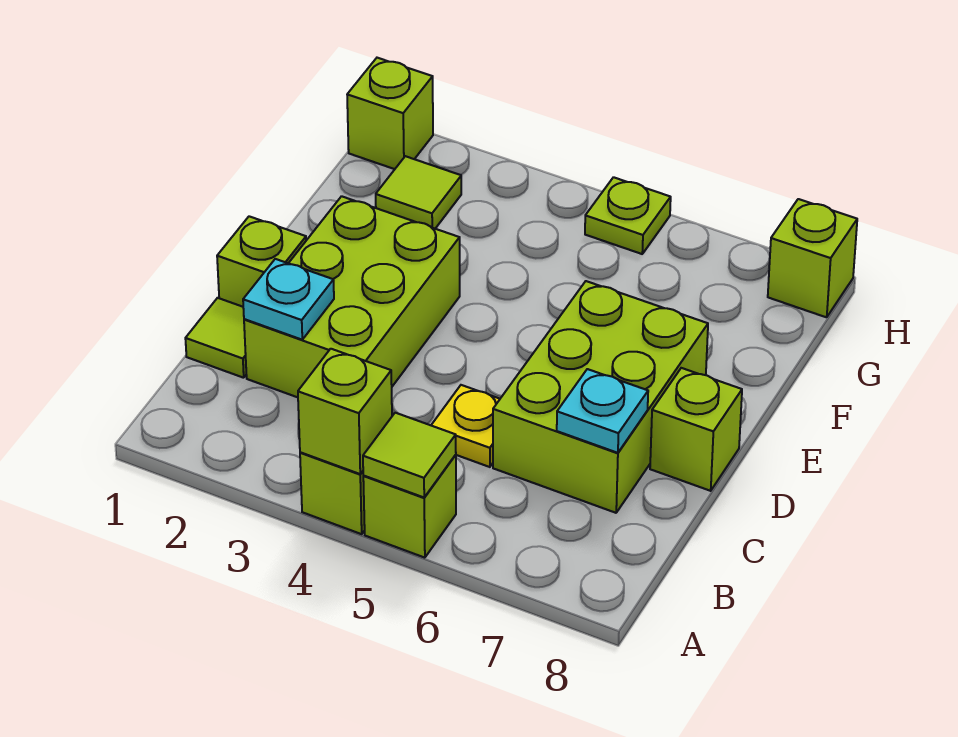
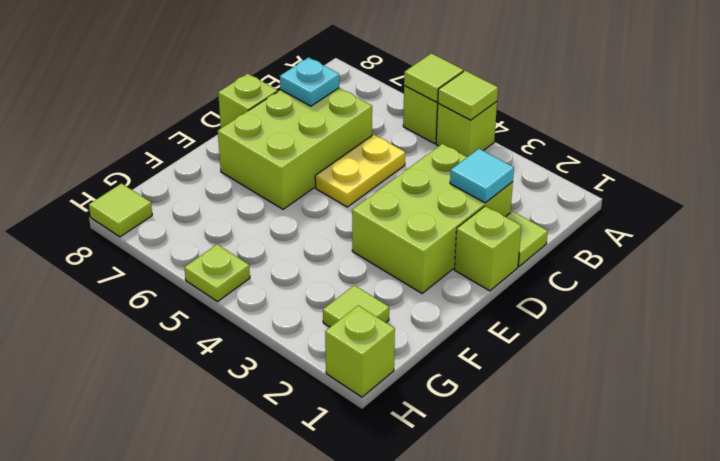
lime 1x1 brick [298,349,392,474] -> lime 1x1 tile [438,71,498,120]
cyan 1x1 plate [243,259,334,340] -> cyan 1x1 tile [450,149,514,203]
yellow 1x1 plate [431,385,500,467] -> yellow 1x2 plate [315,135,405,207]
lime 1x1 brick [768,199,857,317] -> lime 1x1 tile [89,184,152,237]

